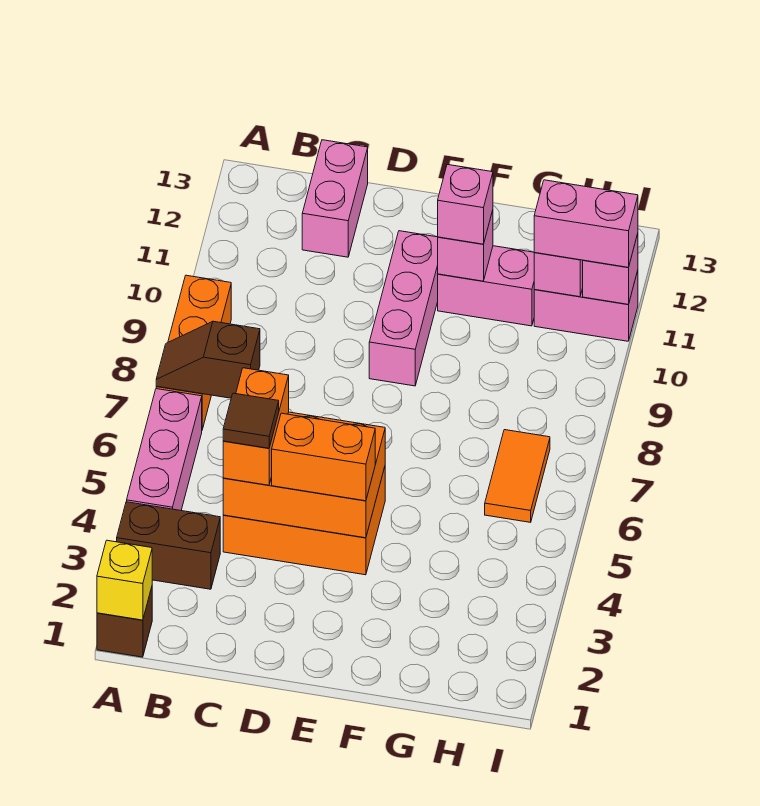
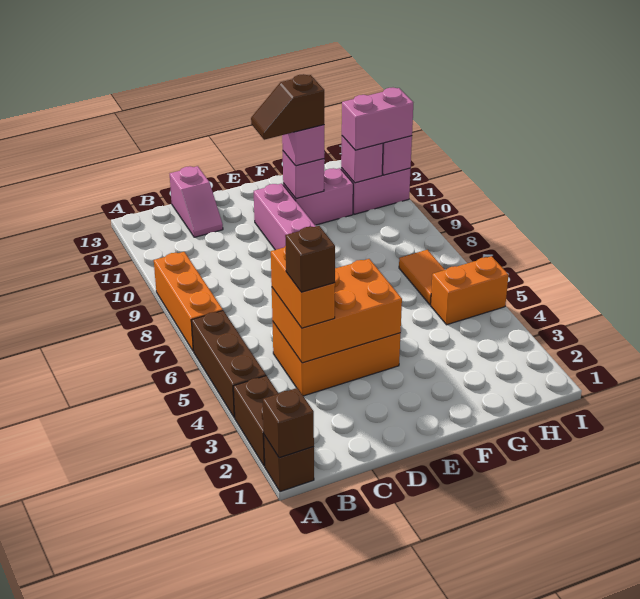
yellow 1x1 brick [97,540,152,620] -> brown 1x1 brick [263,388,314,458]
brown 1x2 brick [117,502,220,589] -> brown 1x2 brick turned to [233,376,279,466]
pink 1x3 brick [127,389,202,510] -> brown 1x3 brick [191,311,266,418]
brown 1x2 slope [156,321,260,398] -> brown 1x2 slope moved to [251,74,324,140]
brown 1x1 tile [223,393,279,448] -> brown 1x1 brick [285,226,335,292]
pink 1x2 brick [302,140,368,257] -> pink 1x2 slope [170,166,223,237]
orange 1x2 brick [272,413,375,501] -> orange 1x2 brick moved to [431,256,508,325]

